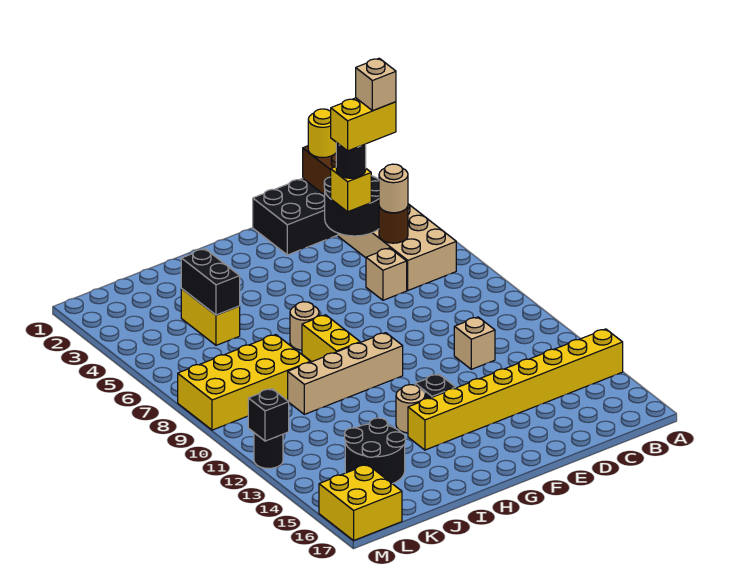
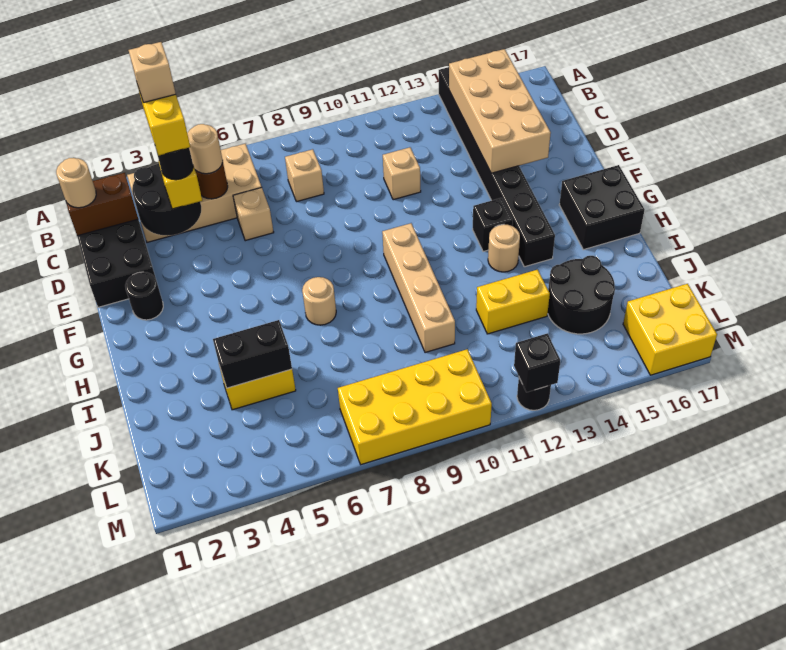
yellow 1x8 brick [408,329,623,450] -> black 1x8 brick [439,67,555,267]
none -> tan 2x4 brick [449,49,551,173]
yellow 1x1 round brick [308,109,336,158] -> tan 1x1 round brick [56,158,96,208]
none -> tan 1x1 brick [285,149,324,202]
none -> black 1x1 round brick [125,272,163,320]
none -> black 2x2 brick [559,165,645,250]
yellow 1x2 brick [302,315,360,362] -> yellow 1x2 brick moved to [476,270,550,334]
yellow 2x4 brick [178,335,310,430] -> yellow 2x4 brick turned to [338,349,492,465]

